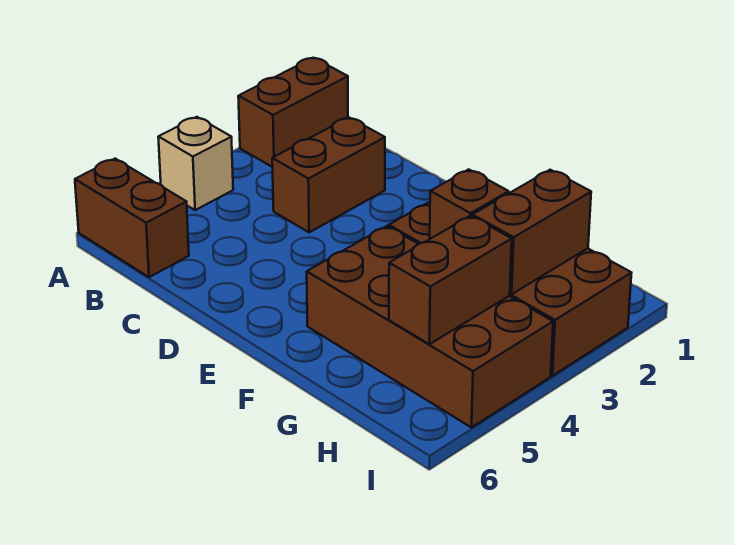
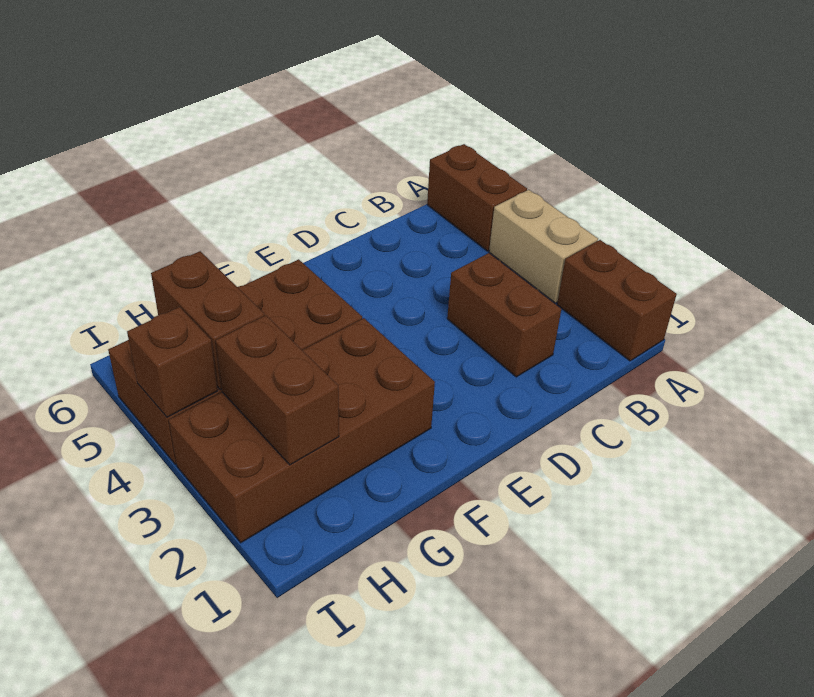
tan 1x1 brick [158,117,233,210] -> tan 1x2 brick [489,190,598,303]
brown 1x2 brick [75,159,189,277] -> brown 1x2 brick turned to [427,144,527,251]
brown 1x1 brick [430,169,509,239] -> brown 1x1 brick moved to [127,307,218,417]

